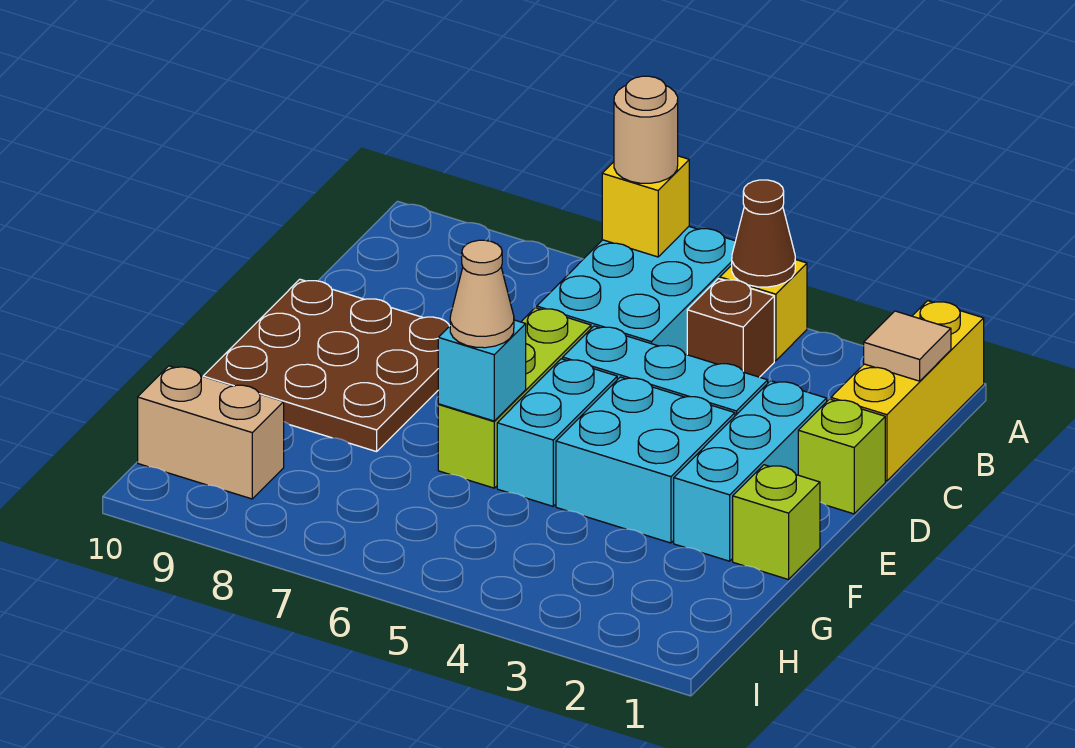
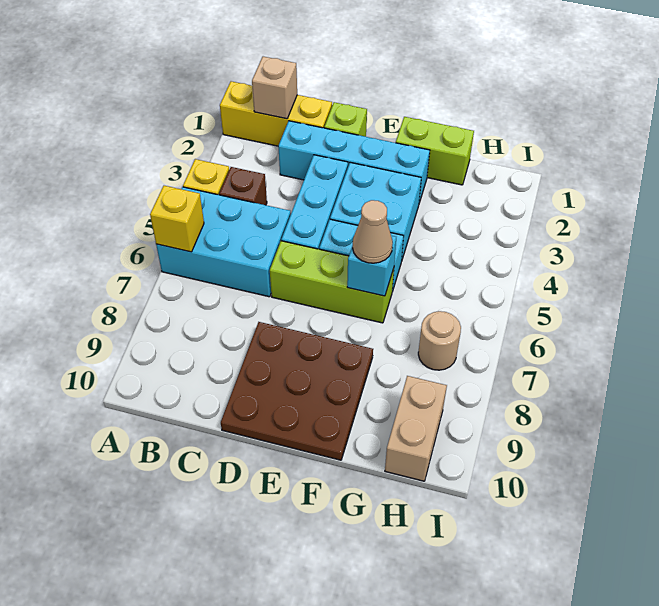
brown 1x1 cone [732,180,795,287] -> none
tan 1x1 round brick [614,76,678,183] -> tan 1x1 round brick moved to [418,311,461,370]
tan 1x1 tile [864,311,951,381] -> tan 1x1 brick [252,57,297,119]
cyan 1x3 brick [674,381,827,561] -> cyan 1x4 brick [278,121,430,203]
lime 1x1 brick [733,465,820,580] -> lime 1x2 brick [396,117,474,185]

